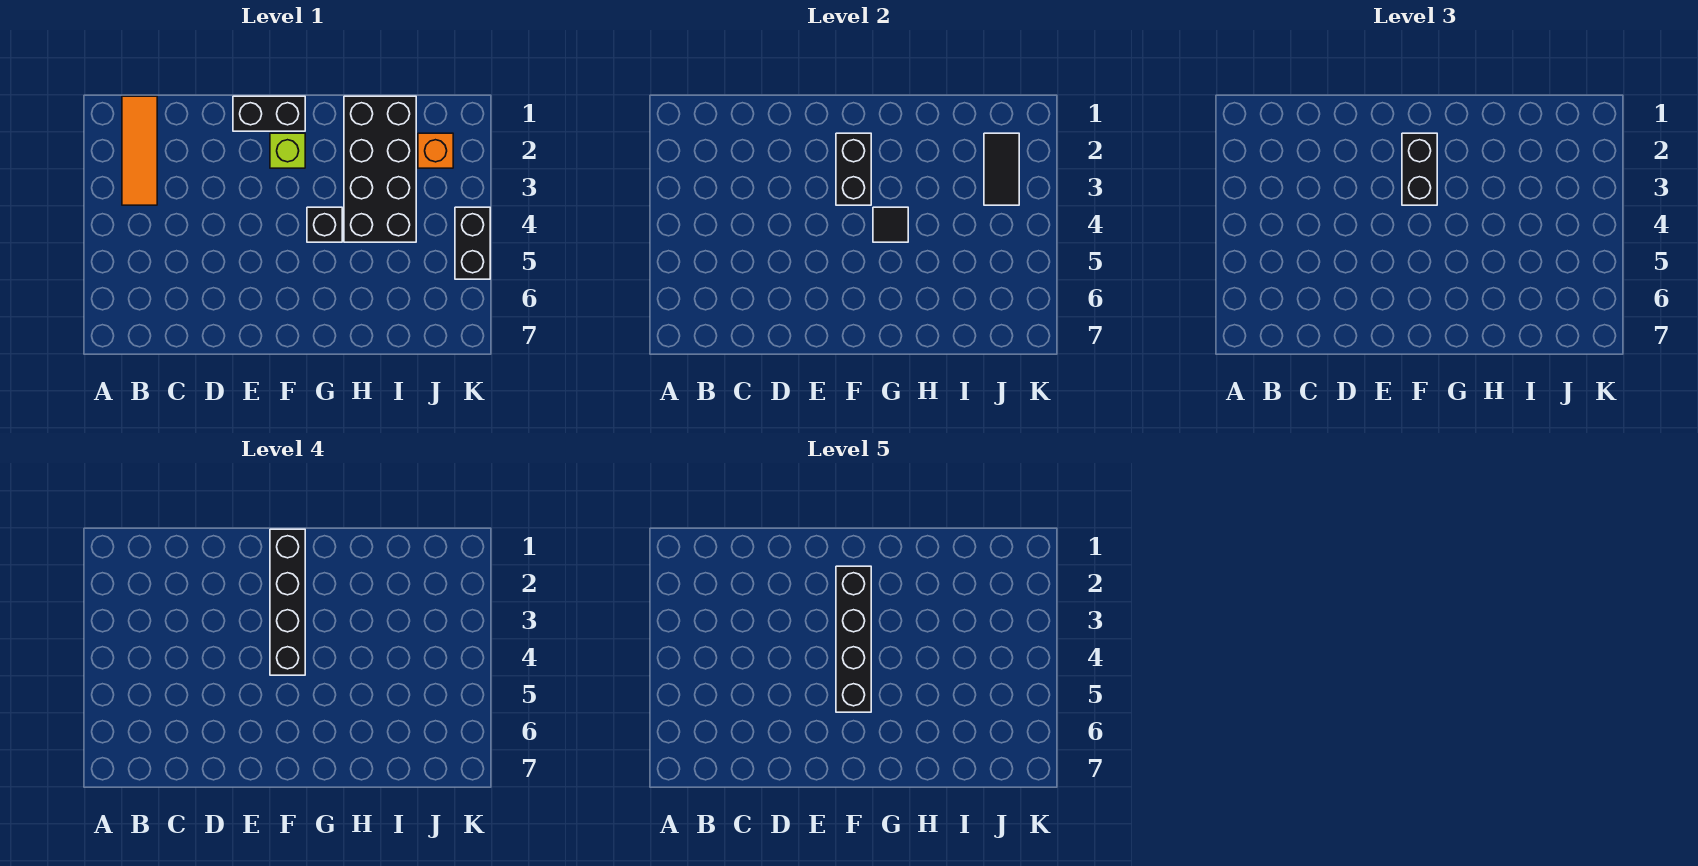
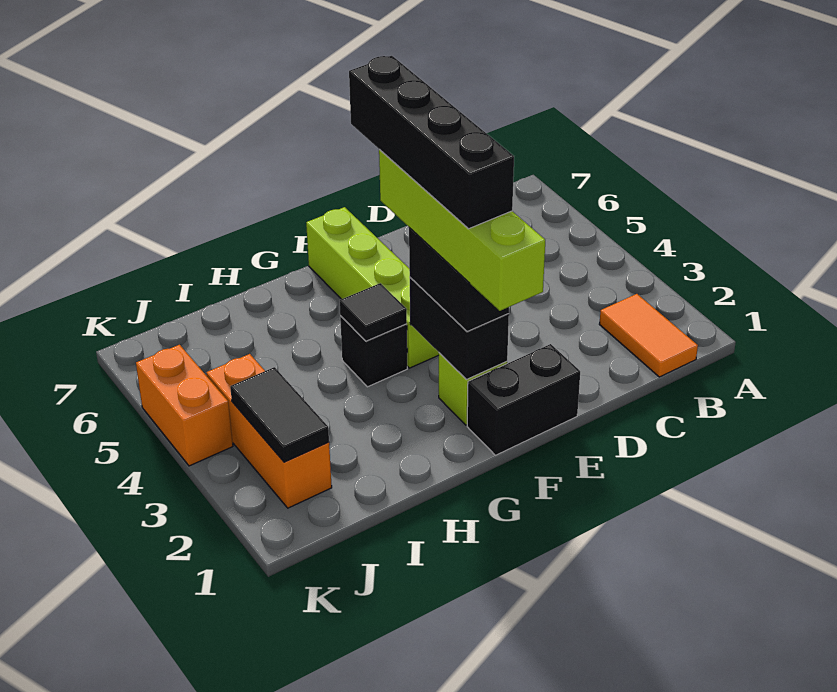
orange 1x3 tile [122,96,157,205] -> orange 1x2 tile [599,294,698,377]
black 1x4 brick [270,529,305,675] -> lime 1x4 brick [379,149,545,311]
none -> lime 1x4 brick [306,207,439,368]
black 2x4 brick [344,96,416,242] -> none
orange 1x1 brick [418,133,453,168] -> orange 1x3 brick [206,354,332,508]
black 1x2 brick [455,207,490,279] -> orange 1x2 brick [136,345,233,466]

